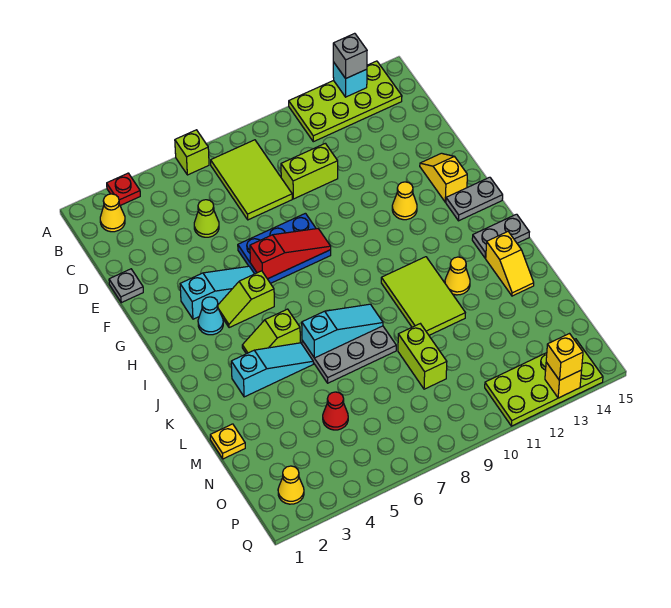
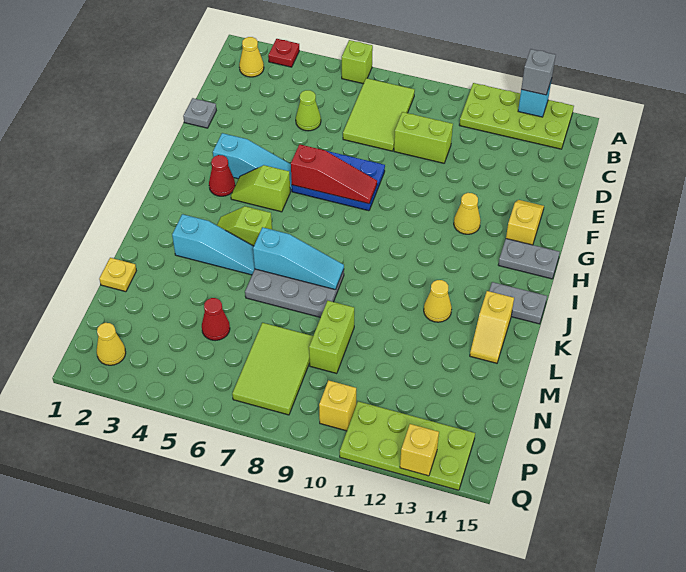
cyan 1x1 cone [198,297,223,335] -> red 1x1 cone [209,155,235,196]
lime 2x3 tile [381,257,465,335] -> lime 2x3 tile moved to [232,323,313,415]
yellow 1x1 brick [546,334,583,380] -> yellow 1x1 brick moved to [319,380,356,431]

